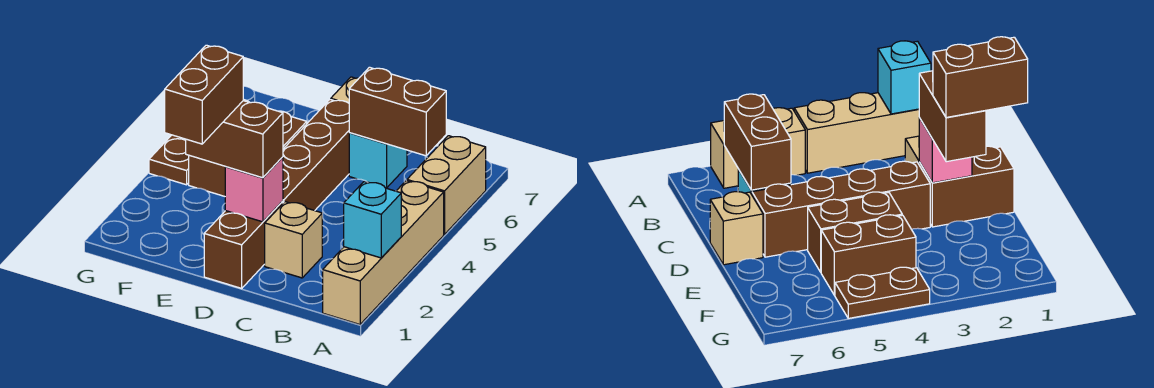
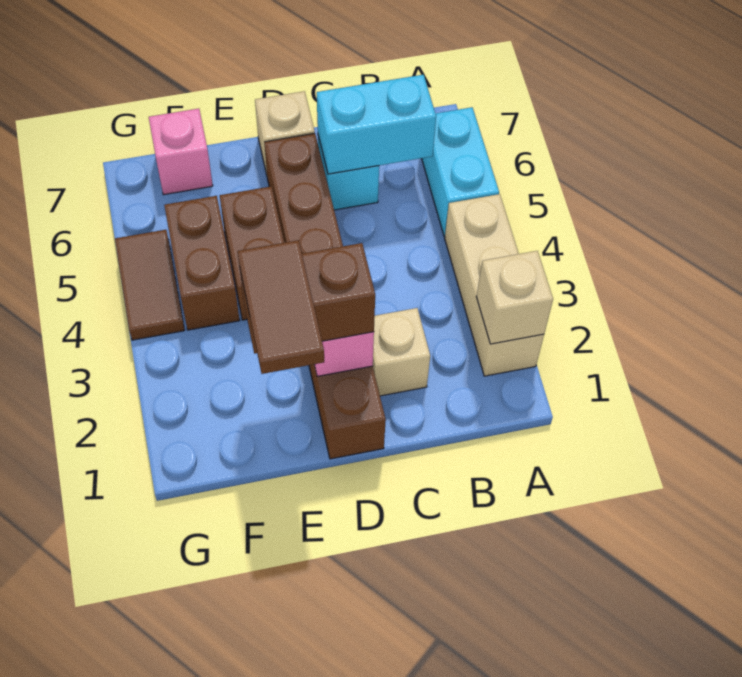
tan 1x4 brick [323,181,444,324] -> tan 1x3 brick [445,194,544,376]
cyan 1x1 brick [344,182,401,258] -> tan 1x1 brick [476,251,553,344]
tan 1x2 brick [407,136,486,234] -> cyan 1x2 brick [422,107,499,236]
brown 1x2 brick [349,67,446,156] -> cyan 1x2 brick [317,75,436,174]
brown 1x2 brick [165,45,243,144] -> brown 1x2 tile [238,240,324,374]
none -> pink 1x1 brick [149,109,213,195]
brown 1x2 plate [149,135,189,185] -> brown 1x2 tile [115,230,185,340]

